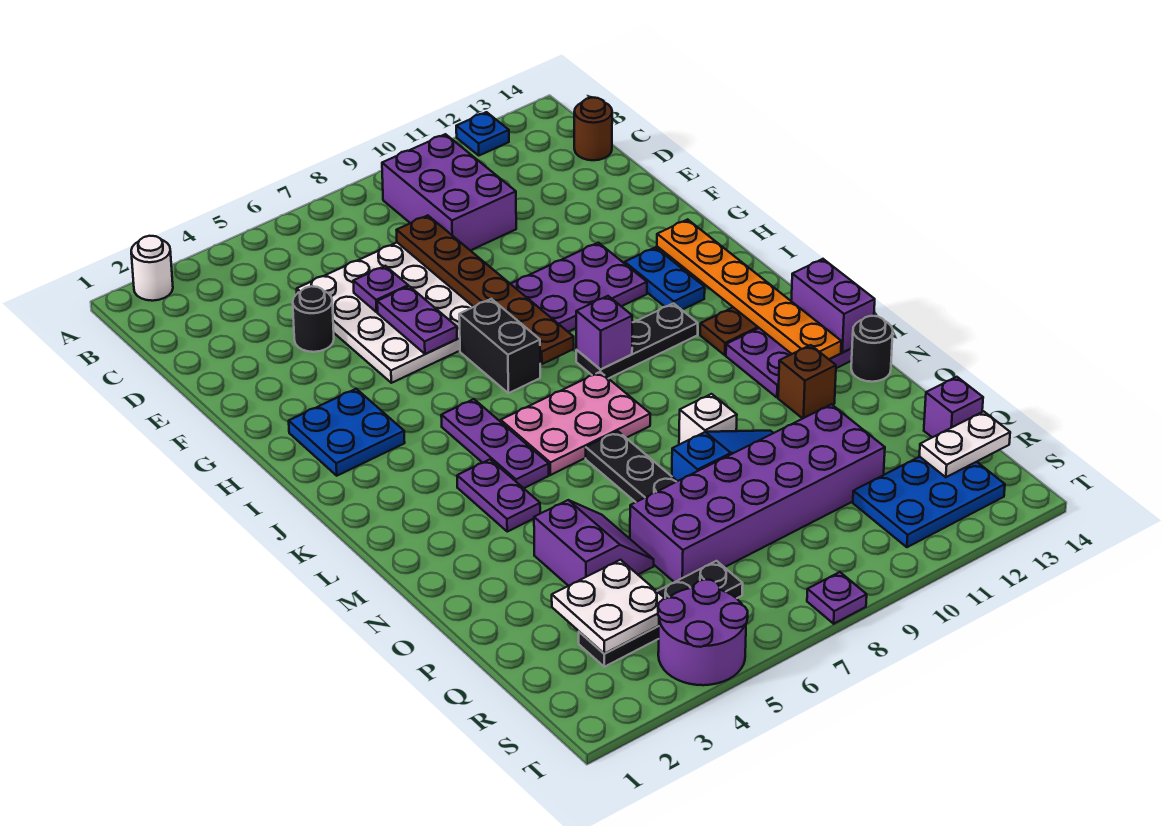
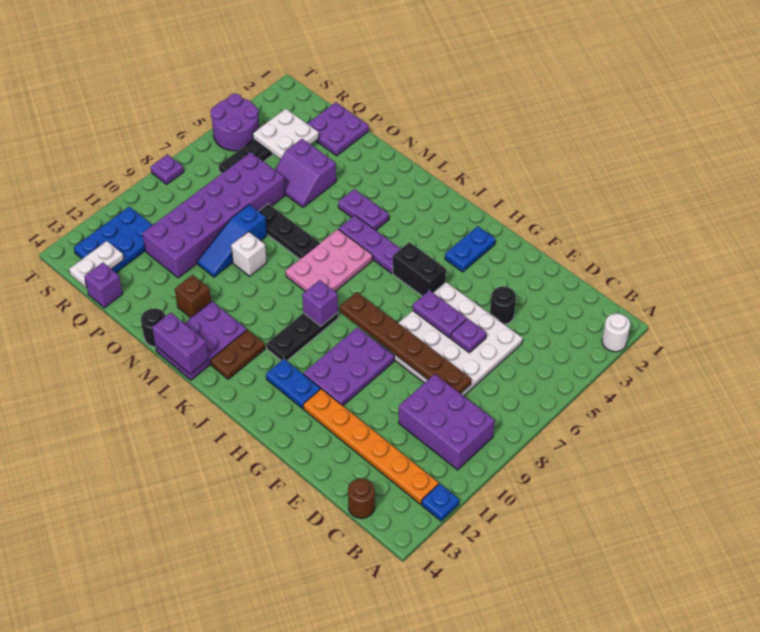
blue 2x2 plate [289,389,405,476] -> blue 1x2 plate [445,226,495,272]
black 1x2 brick [459,299,540,393] -> black 1x2 brick moved to [393,242,446,296]
orange 1x6 plate [657,219,841,359] -> orange 1x6 plate moved to [303,389,439,504]
none -> purple 2x2 plate [307,102,369,156]

